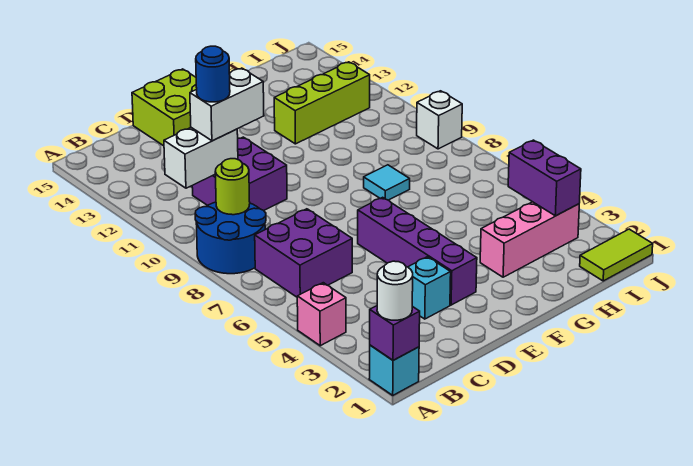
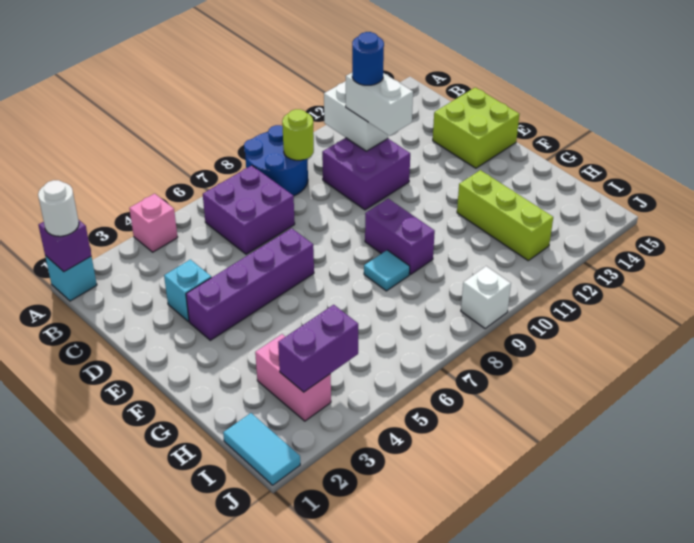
none -> purple 1x2 brick [365,199,435,275]
pink 1x3 brick [480,202,579,277] -> pink 1x2 brick [255,334,331,421]
lime 1x2 tile [580,229,653,281] -> cyan 1x2 tile [223,413,300,485]

